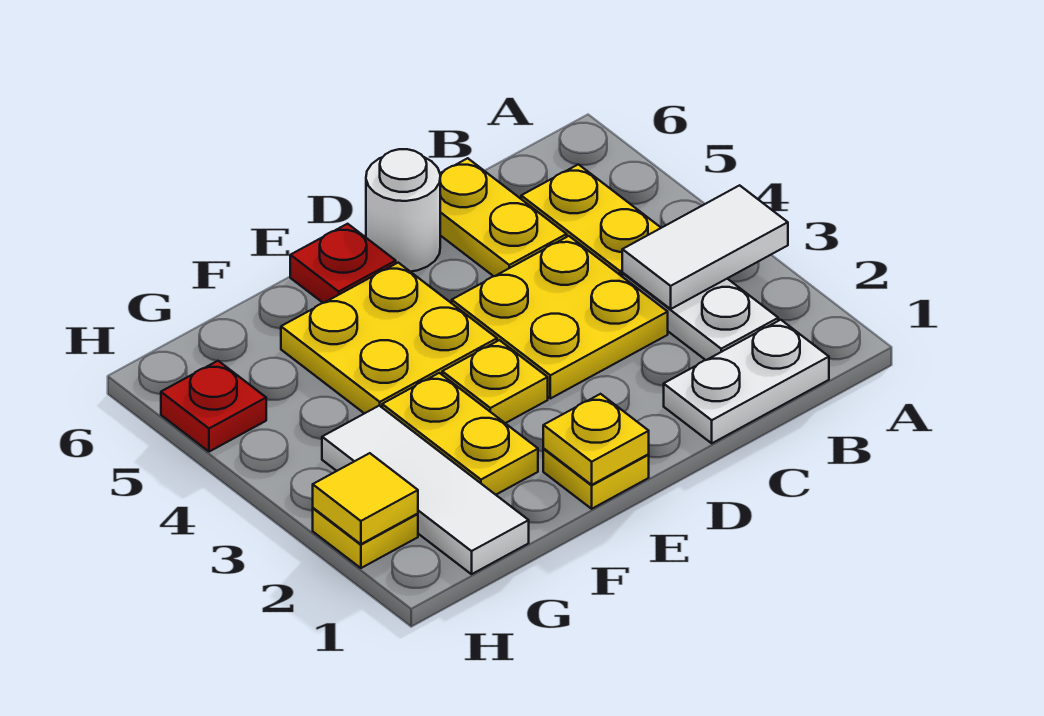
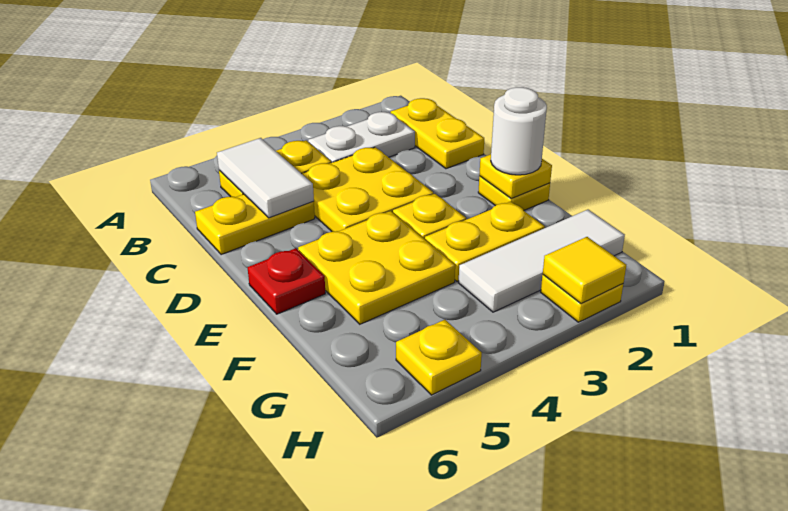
white 1x2 tile [622,185,788,309] -> white 1x2 tile moved to [217,138,314,218]
white 1x2 plate [664,320,829,443] -> yellow 1x2 plate [391,98,484,169]
white 1x1 round brick [366,149,440,272] -> white 1x1 round brick moved to [491,87,547,175]
red 1x1 plate [161,361,266,452] -> yellow 1x1 plate [396,319,482,395]

